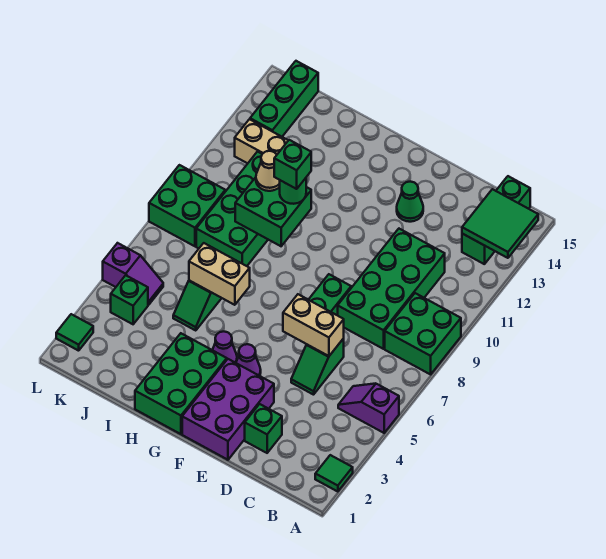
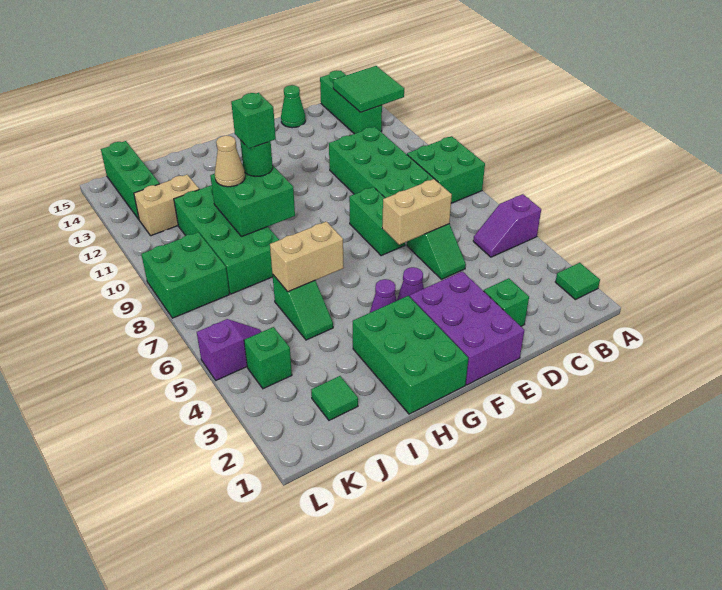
green 1x1 cone [397,182,423,222] -> green 1x1 cone moved to [281,85,306,128]
green 1x1 tile [56,314,93,351] -> green 1x1 tile moved to [311,376,358,420]

